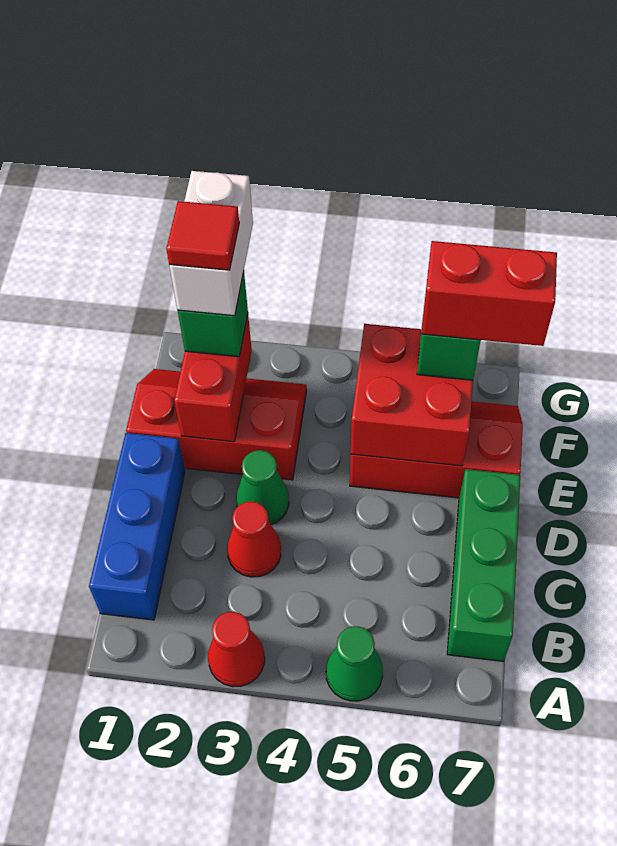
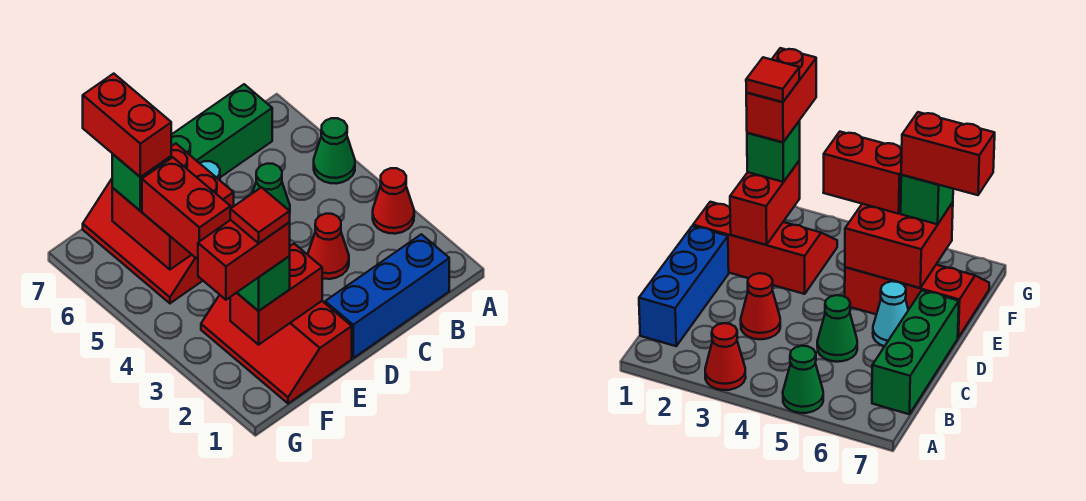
green 1x1 cone [236,450,289,524] -> green 1x1 cone moved to [253,164,290,211]
none -> cyan 1x1 cone [873,281,908,346]
white 1x2 brick [169,171,253,316] -> red 1x2 brick [198,220,290,300]
none -> red 1x2 brick [142,157,231,259]

